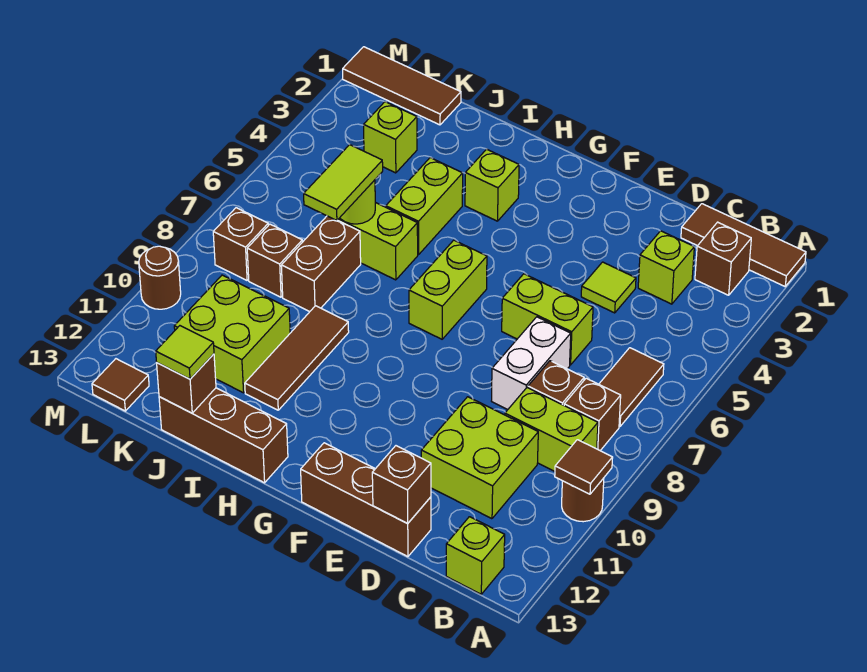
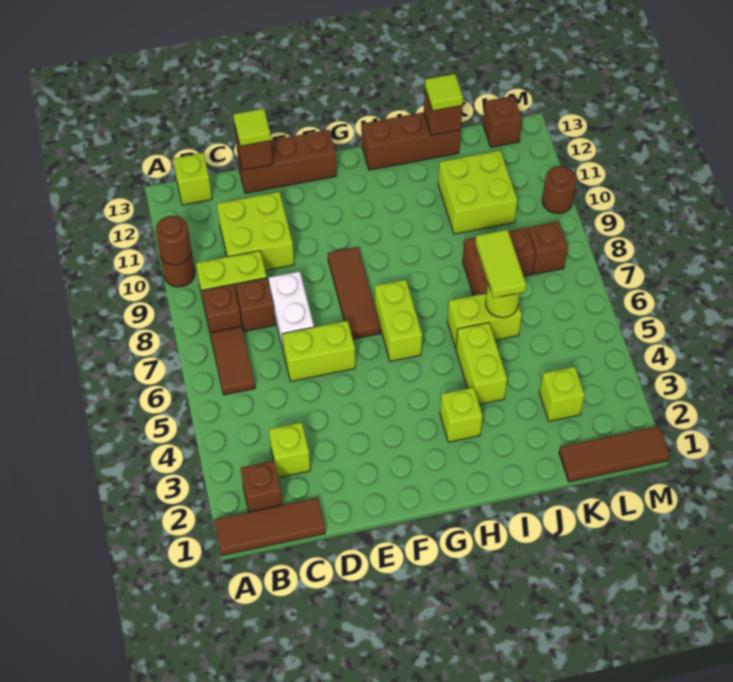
brown 1x1 tile [555,440,613,494] -> brown 1x1 round brick [156,216,191,265]
lime 1x1 tile [581,262,636,313] -> lime 1x1 tile moved to [233,109,271,146]
brown 1x3 tile [245,306,349,410] -> brown 1x3 tile moved to [328,247,381,339]
brown 1x1 tile [92,359,149,411] -> brown 1x1 brick [483,96,522,147]

